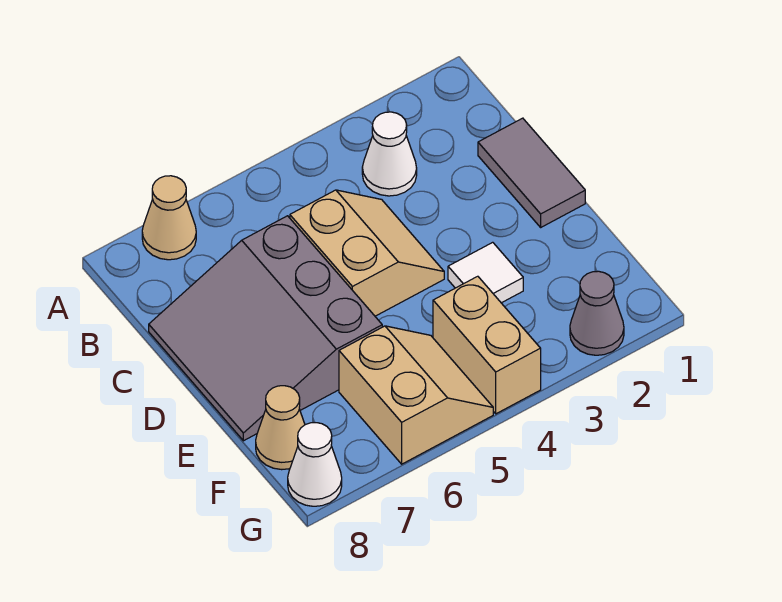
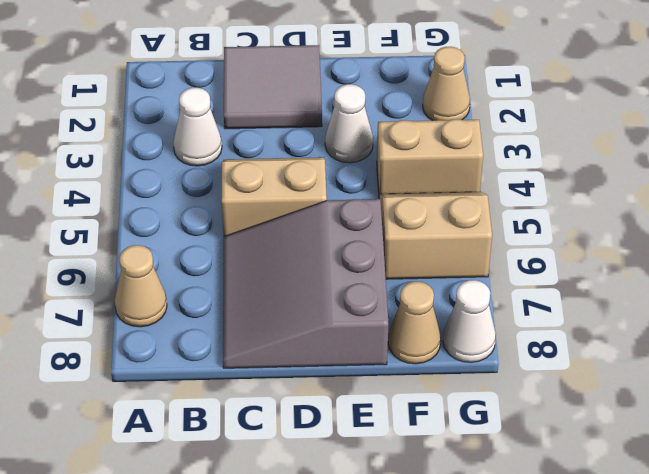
grey 1x2 tile [478,118,585,227] -> grey 2x2 tile [224,45,322,129]
grey 3x3 slope [149,216,382,441] -> grey 3x3 slope turned to [223,199,388,368]
white 1x1 tile [448,242,523,303] -> white 1x1 cone [325,84,373,163]
grey 1x1 cone [570,271,624,355] -> tan 1x1 cone [423,47,470,121]

